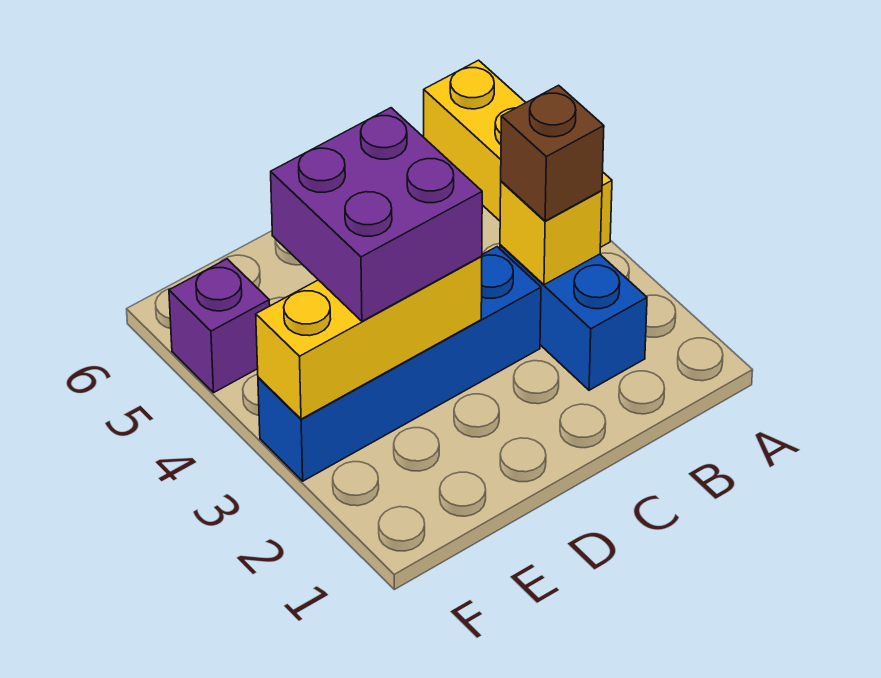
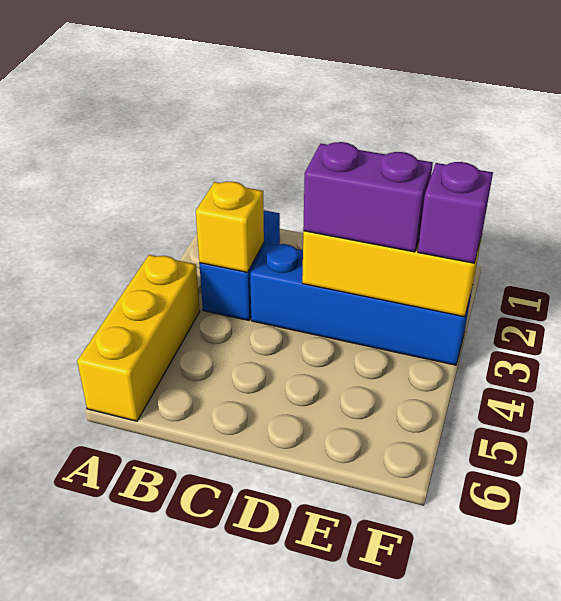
brown 1x1 brick [501,85,604,221] -> none
purple 2x2 brick [271,108,482,321] -> purple 1x2 brick [303,142,433,252]
purple 1x1 brick [169,259,270,392] -> purple 1x1 brick moved to [418,162,493,263]

